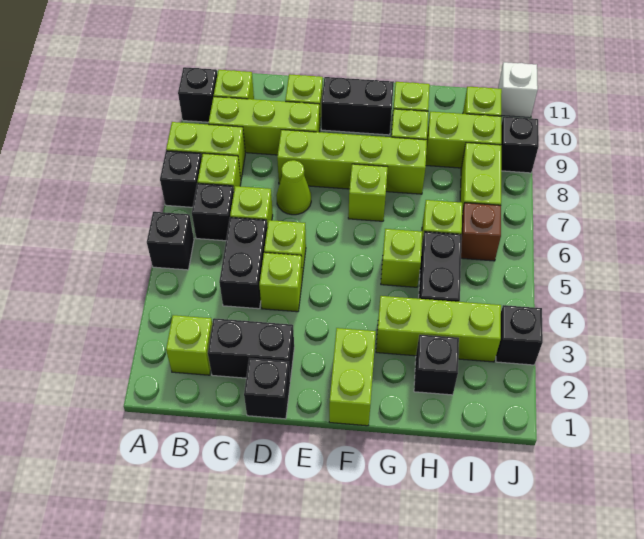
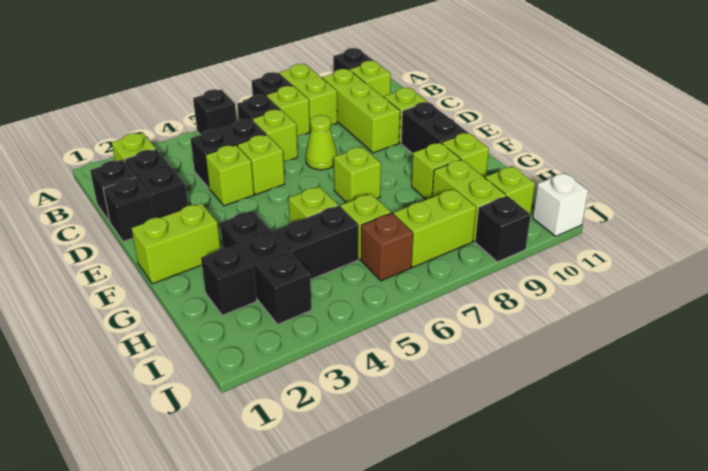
lime 1x4 brick [277,130,427,194] -> none
lime 1x3 brick [376,296,501,362] -> black 1x3 brick [220,211,311,324]
black 1x1 brick [496,305,543,365] -> black 1x1 brick moved to [90,160,136,222]

